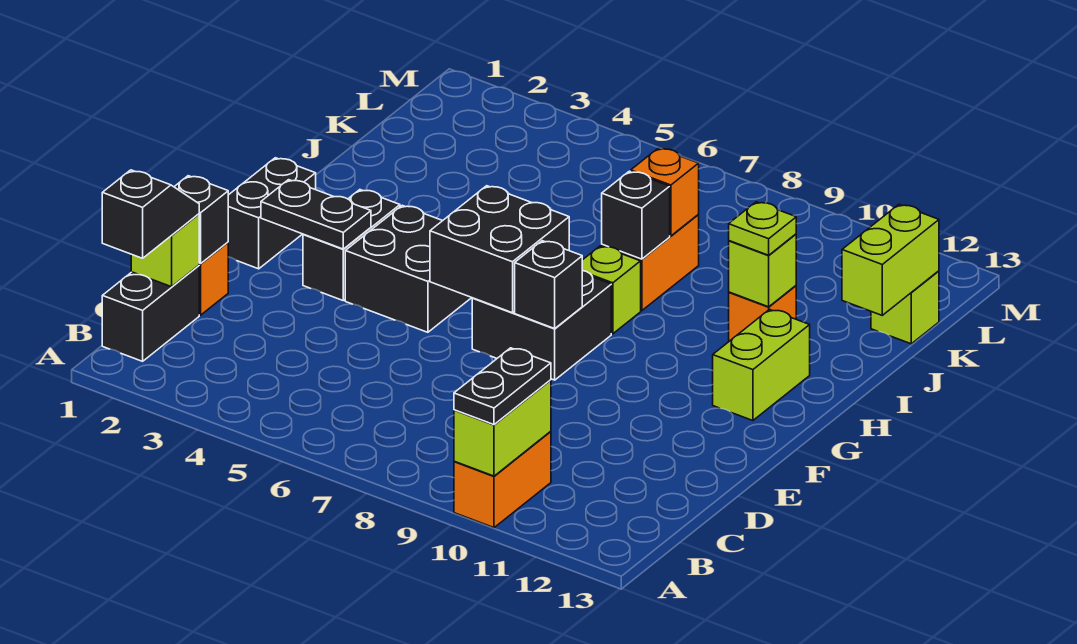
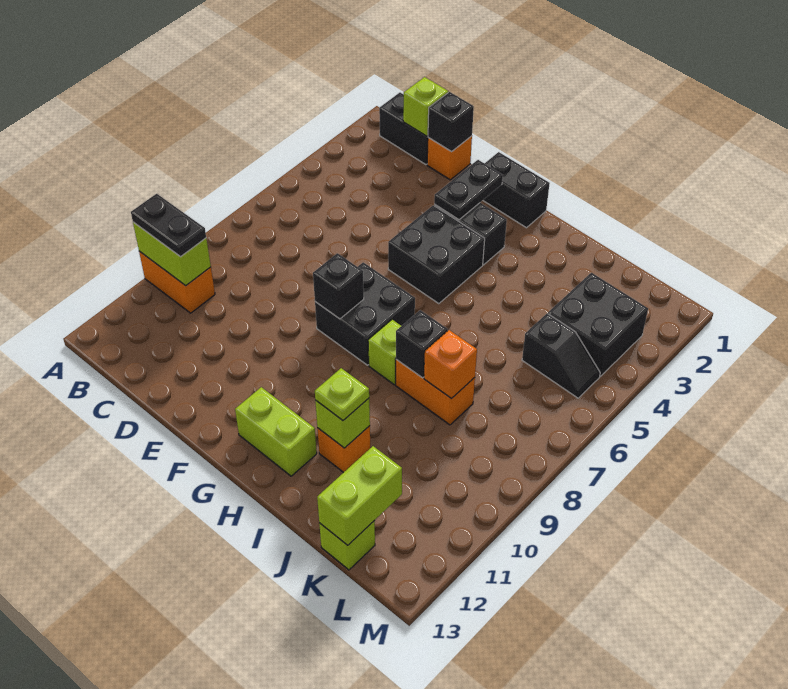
black 1x2 slope [102,170,199,258] -> black 1x2 slope moved to [522,314,600,398]
black 2x2 brick [430,186,569,313] -> black 2x2 brick moved to [548,273,648,376]
lime 1x2 brick [842,205,939,315] -> lime 1x2 brick turned to [317,446,402,545]

